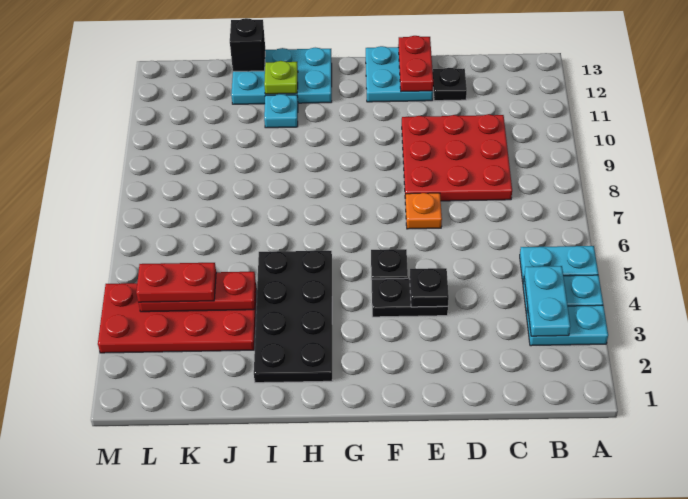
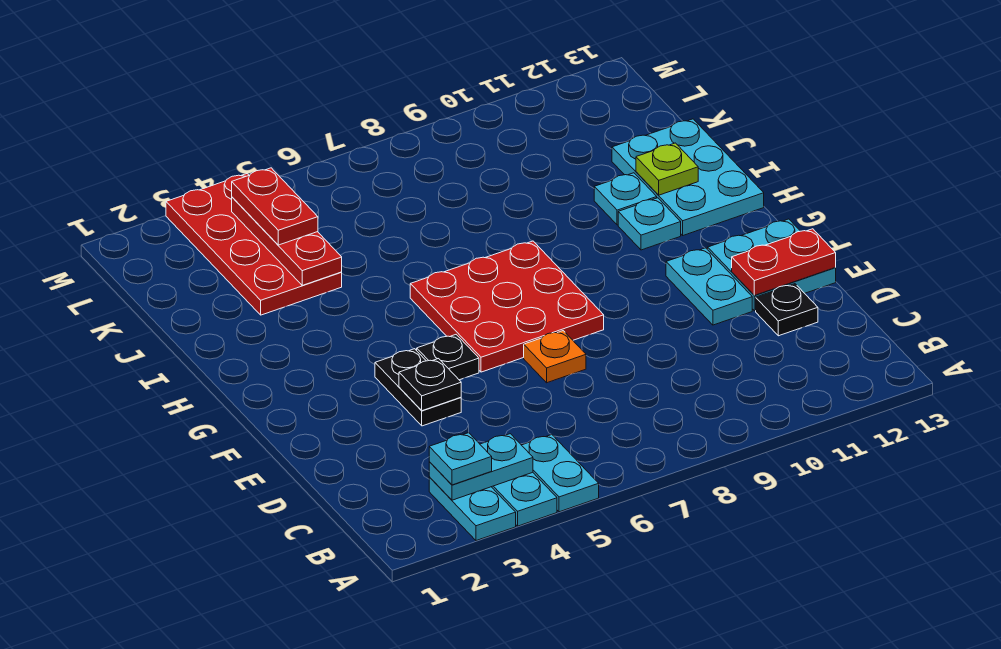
none -> cyan 1x1 plate [429,433,492,485]
red 3x3 plate [402,114,512,201] -> red 3x3 plate moved to [410,241,604,372]
none -> cyan 1x2 plate [666,248,752,325]
black 2x4 plate [254,251,332,383] -> none
none -> cyan 1x1 plate [618,198,681,250]
black 1x1 brick [230,18,265,71] -> none

